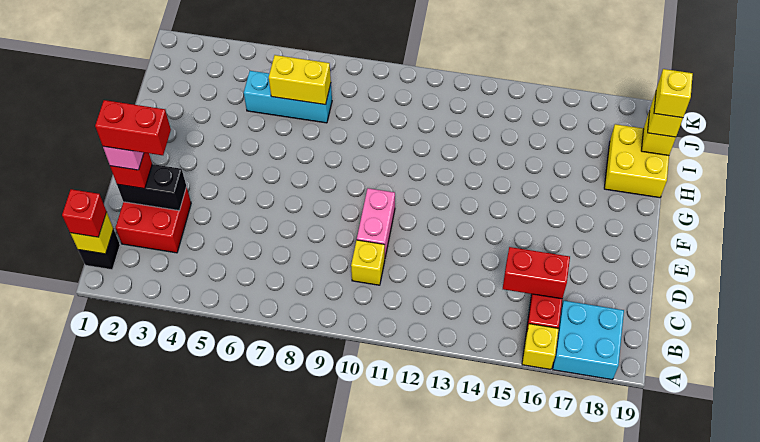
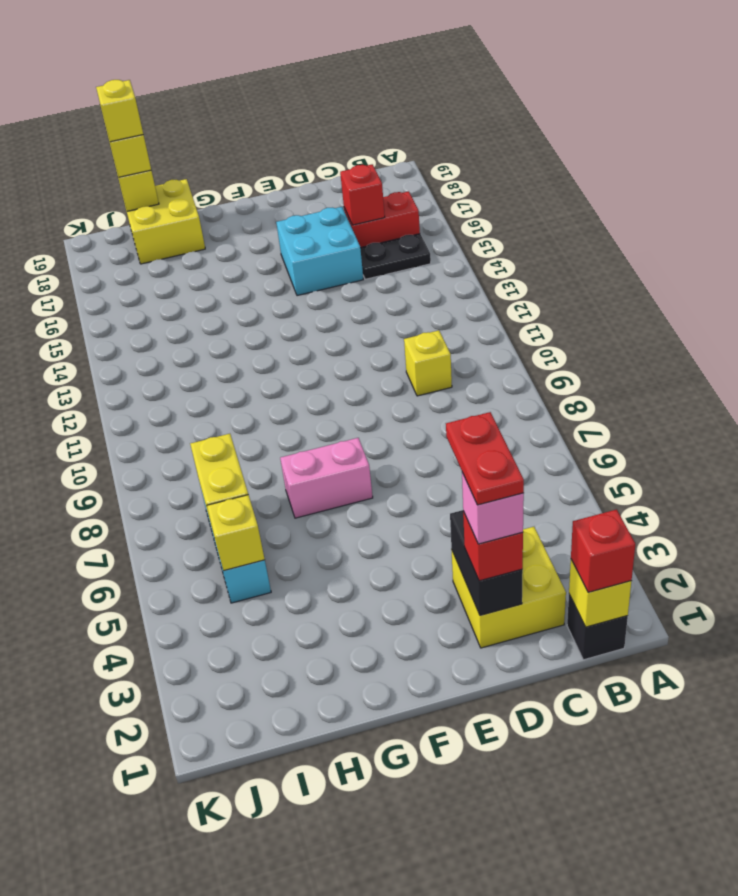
yellow 1x1 brick [522,324,559,369] -> yellow 1x1 brick moved to [207,495,265,571]
cyan 2x2 brick [553,301,624,380] -> cyan 2x2 brick moved to [276,207,363,296]
none -> black 1x2 plate [360,234,431,279]
red 2x2 brick [116,187,191,253] -> yellow 2x2 brick [451,527,566,648]
red 1x2 brick [503,247,570,299] -> red 1x1 brick [340,164,385,225]
red 1x2 brick [95,100,171,155] -> red 1x2 plate [446,412,524,505]
pink 1x2 brick [357,188,395,257] -> pink 1x2 brick moved to [280,438,373,518]

